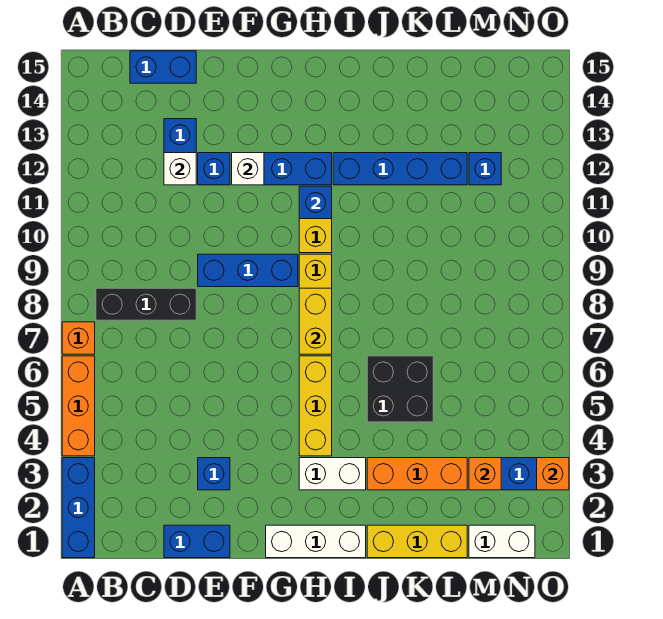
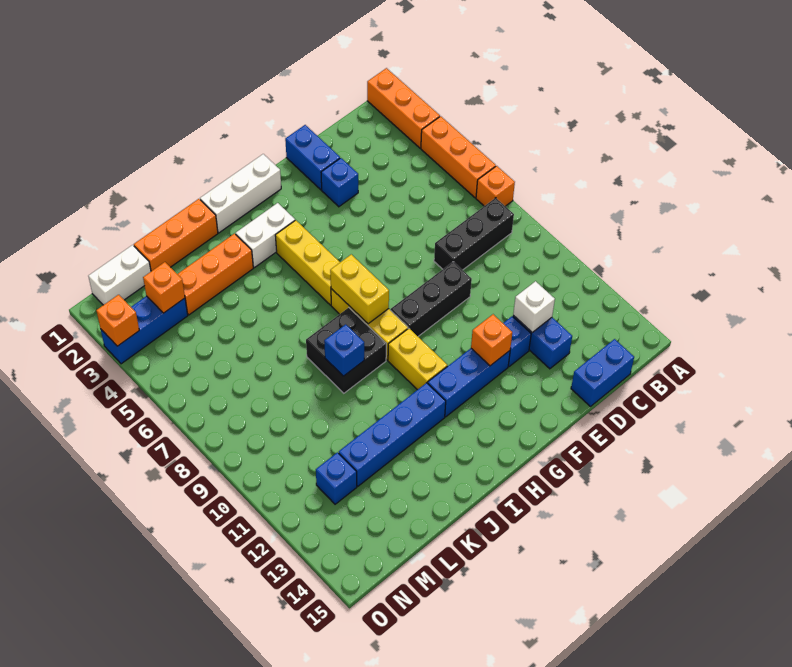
blue 1x3 brick [62,458,95,558] -> orange 1x3 brick [367,68,440,148]
blue 1x2 brick [164,525,230,558] -> blue 1x2 brick turned to [285,125,340,190]
blue 1x3 brick [198,254,298,287] -> black 1x3 brick [391,262,472,336]
white 1x1 brick [232,153,264,185] -> orange 1x1 brick [471,314,512,366]
blue 1x1 brick [299,186,332,219] -> blue 1x1 brick moved to [324,324,364,376]
yellow 1x3 brick [367,525,467,558] -> orange 1x3 brick [134,199,218,271]
black 2x2 brick [367,356,433,422] -> black 2x2 brick moved to [306,308,386,393]

